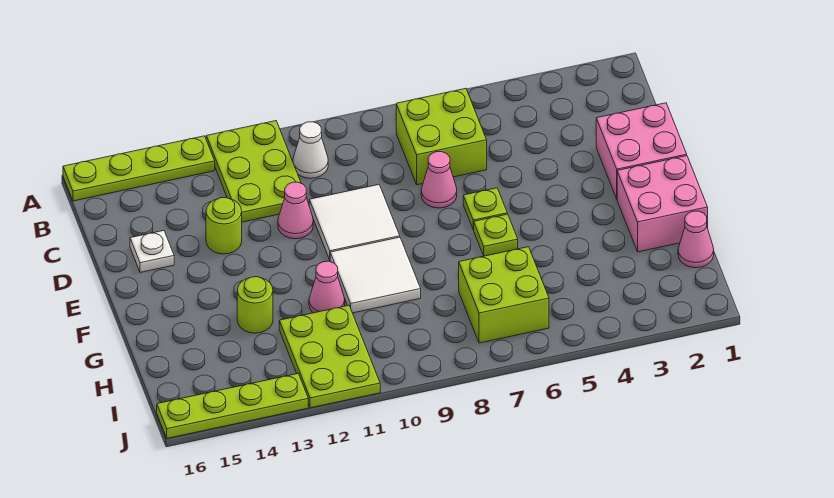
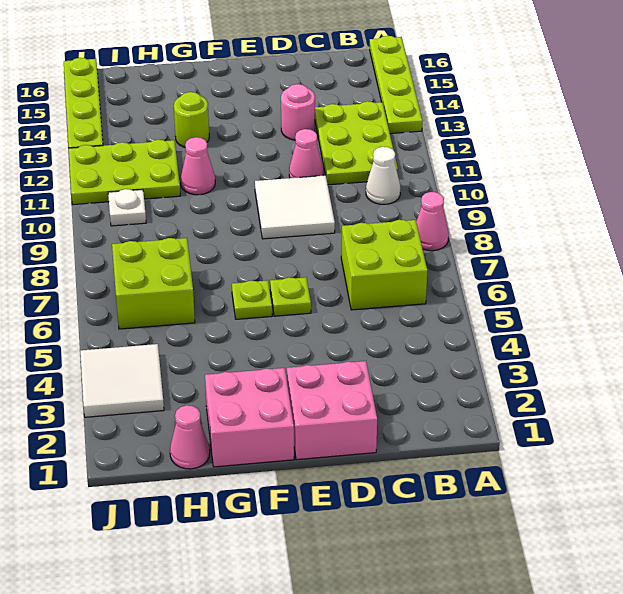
lime 2x3 plate [206,121,307,222] -> lime 2x3 plate turned to [315,101,398,185]
pink 1x1 cone [421,152,457,208] -> pink 1x1 cone moved to [416,192,449,251]
lime 1x1 round brick [206,198,242,254] -> pink 1x1 round brick [281,84,315,140]
white 1x1 plate [130,231,174,272] -> white 1x1 plate moved to [108,189,146,226]
white 2x2 tile [330,237,421,313] -> white 2x2 tile moved to [80,344,164,417]

